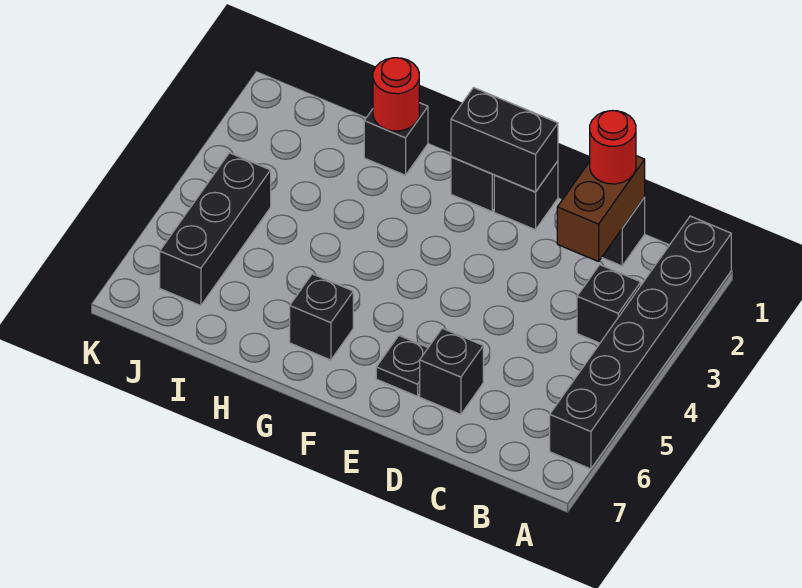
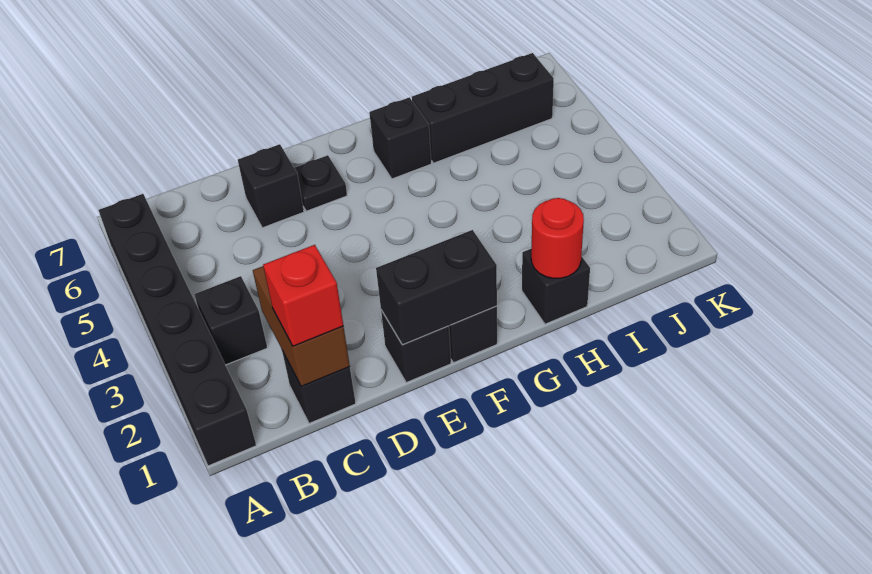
red 1x1 round brick [590,111,636,184] -> red 1x1 brick [263,245,343,346]
black 1x3 brick [160,153,271,306] -> black 1x3 brick turned to [412,53,554,163]

